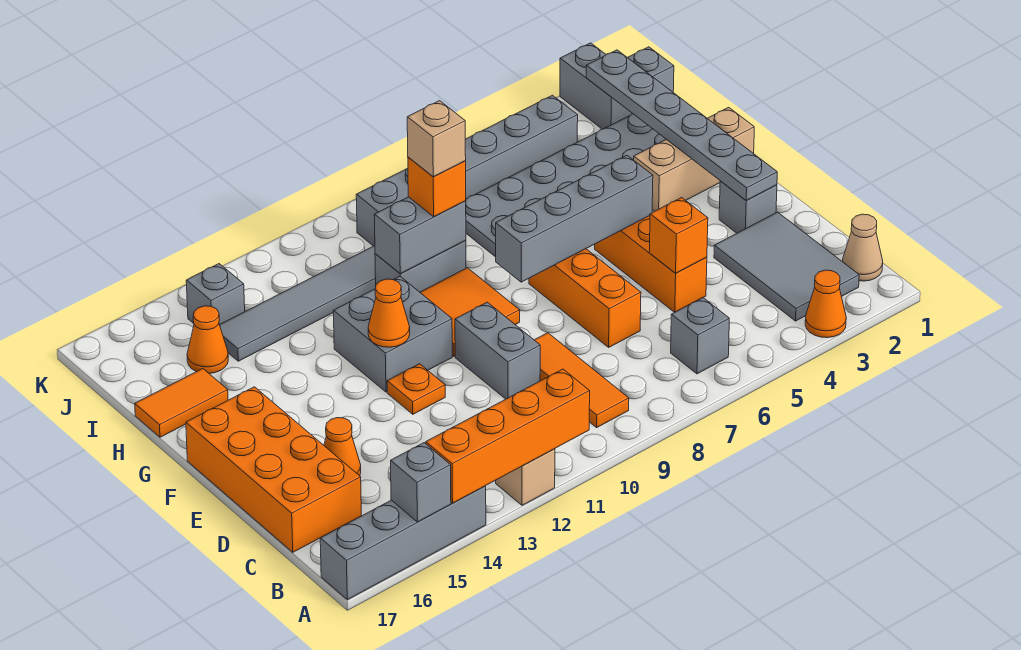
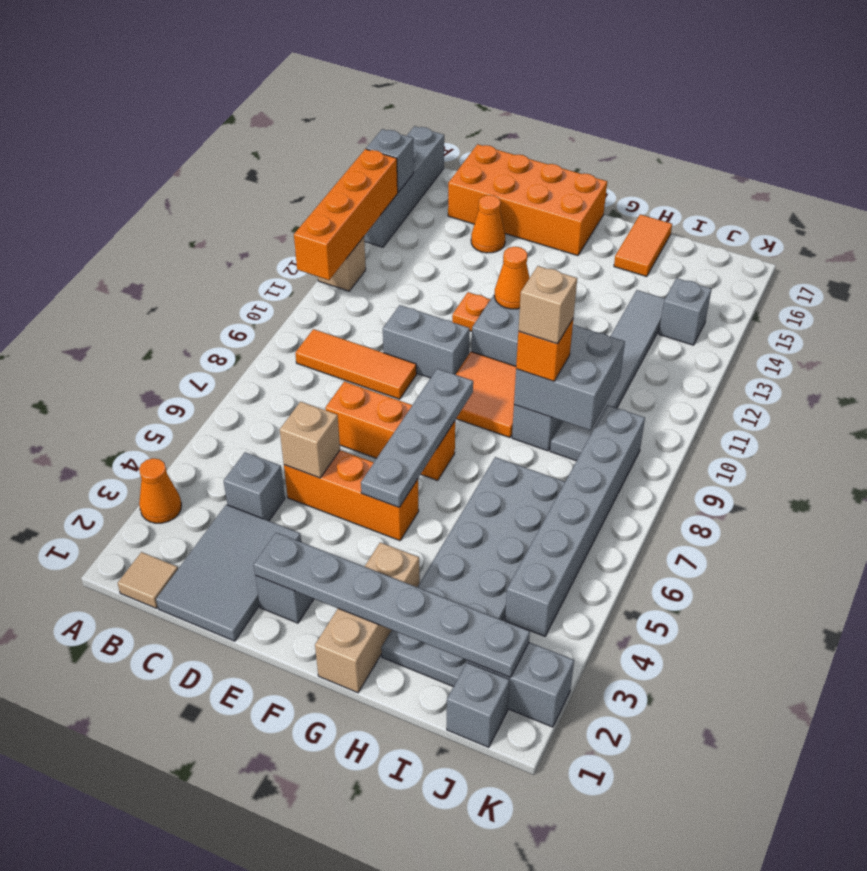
tan 1x1 cone [842,214,883,281] -> tan 1x1 tile [118,552,178,608]
grey 2x3 tile [714,212,859,321] -> grey 2x3 tile turned to [156,505,301,641]
grey 1x1 brick [671,298,729,374] -> grey 1x1 brick moved to [224,452,285,521]
orange 1x1 brick [649,198,708,273] -> tan 1x1 brick [280,402,340,478]
grey 1x4 brick [496,155,653,282] -> grey 1x4 plate [361,369,473,507]
grey 1x2 brick [374,197,466,274] -> grey 2x2 brick [514,325,625,431]
orange 1x1 cone [187,306,228,374] -> none

